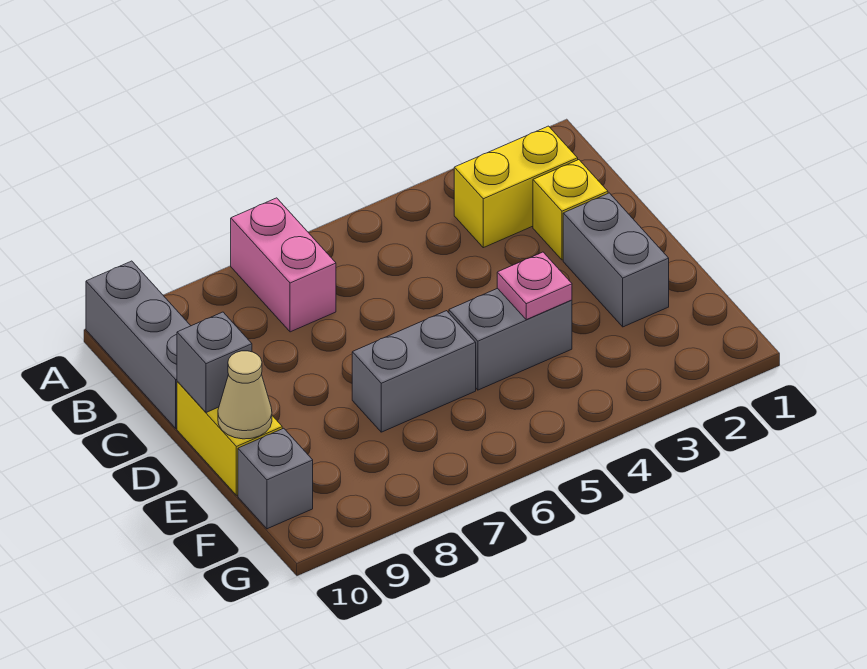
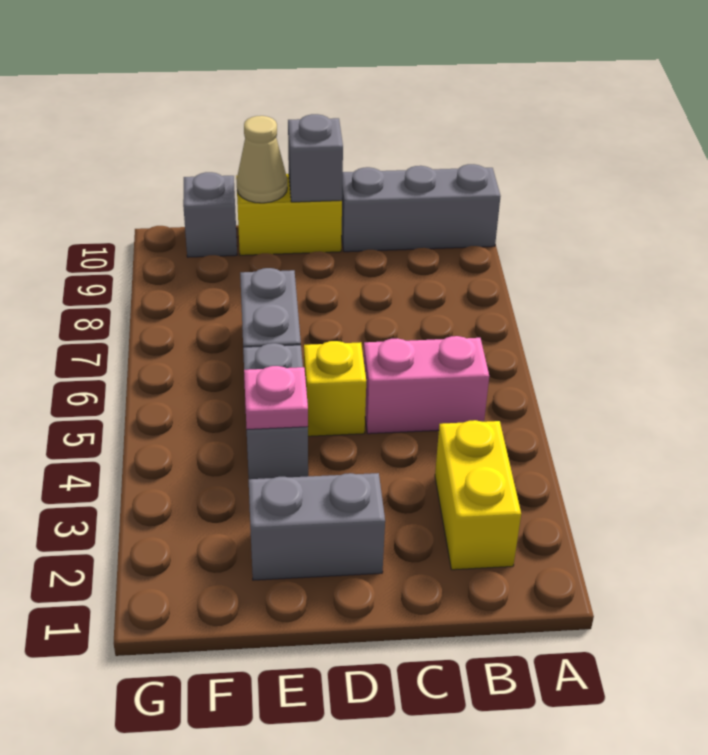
pink 1x2 brick [231,198,336,332] -> pink 1x2 brick moved to [364,336,489,434]
yellow 1x1 brick [533,160,608,260] -> yellow 1x1 brick moved to [304,341,366,436]

